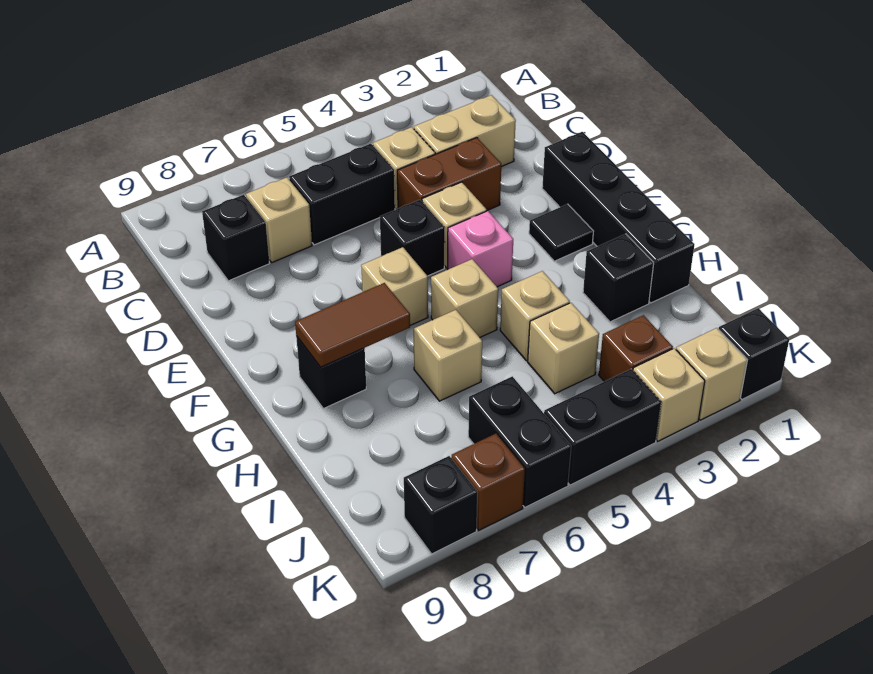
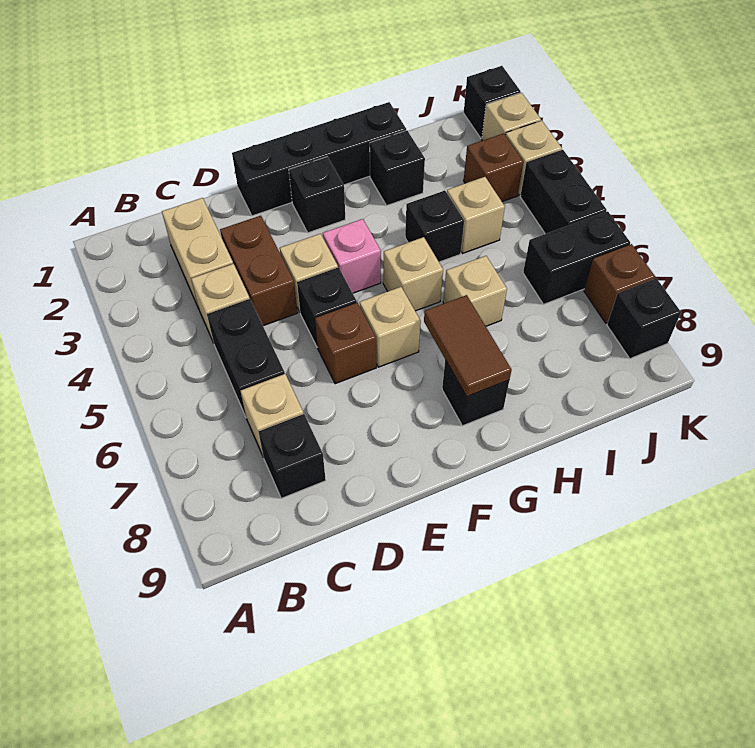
none -> brown 1x1 brick [315,303,376,384]
black 1x1 tile [529,204,593,261] -> black 1x1 brick [289,157,345,233]
tan 1x1 brick [500,271,570,361] -> black 1x1 brick [405,191,464,262]

